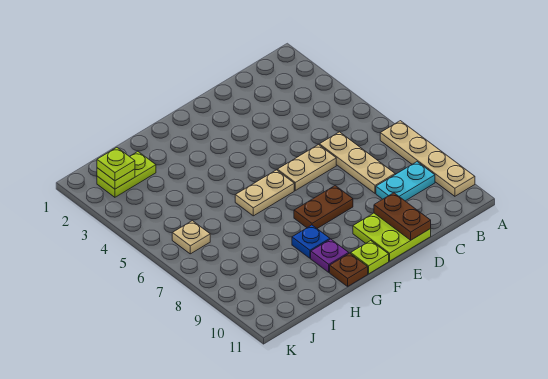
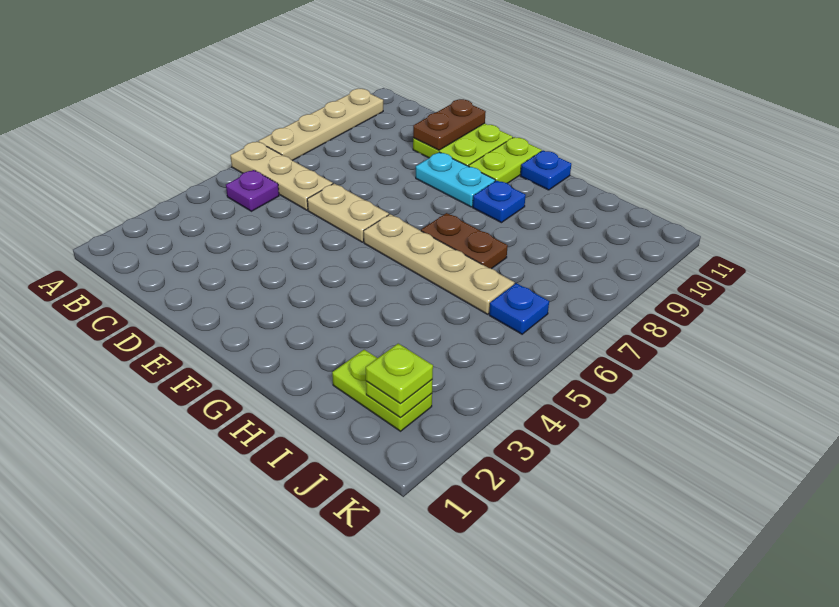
cyan 1x2 plate [376,162,435,201] -> cyan 1x2 plate moved to [416,152,495,207]
tan 1x3 plate [319,132,395,193] -> tan 1x3 plate turned to [230,141,333,210]
brown 1x2 plate [294,186,353,228] -> brown 1x2 plate moved to [421,213,508,269]
tan 1x2 plate [235,170,294,216] -> tan 1x4 plate [364,214,515,314]
lime 1x1 plate [351,241,389,274] -> lime 1x2 plate [469,137,542,183]
purple 1x1 plate [311,239,349,272] -> purple 1x1 plate moved to [226,170,279,211]
brown 1x1 plate [330,253,368,286] -> blue 1x1 plate [521,150,571,190]
tan 1x1 plate [172,221,210,254] -> blue 1x1 plate [489,283,549,334]

